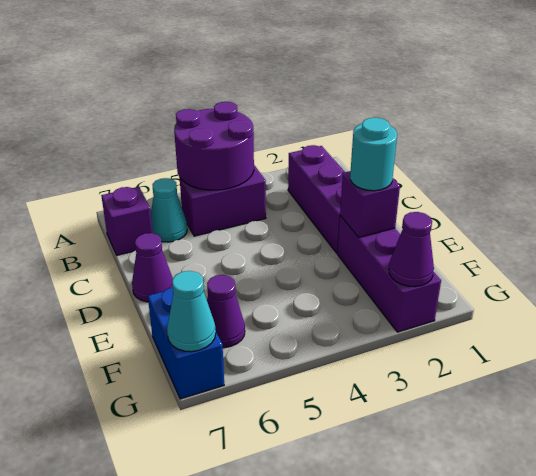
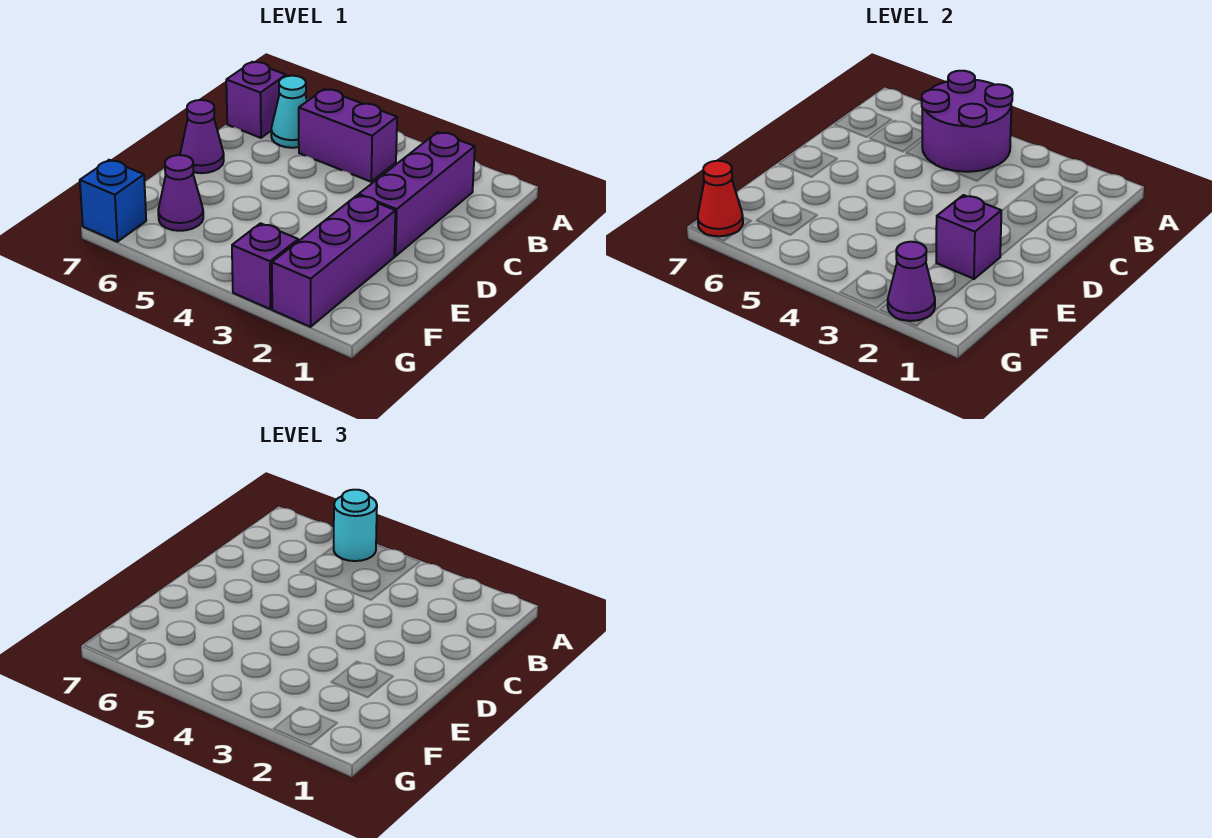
cyan 1x1 round brick [350,118,397,191] -> cyan 1x1 round brick moved to [334,490,377,561]
blue 1x2 brick [148,287,224,399] -> blue 1x1 brick [80,160,146,242]
none -> purple 1x1 brick [232,223,298,309]
cyan 1x1 cone [167,271,216,352] -> red 1x1 cone [698,161,743,236]

